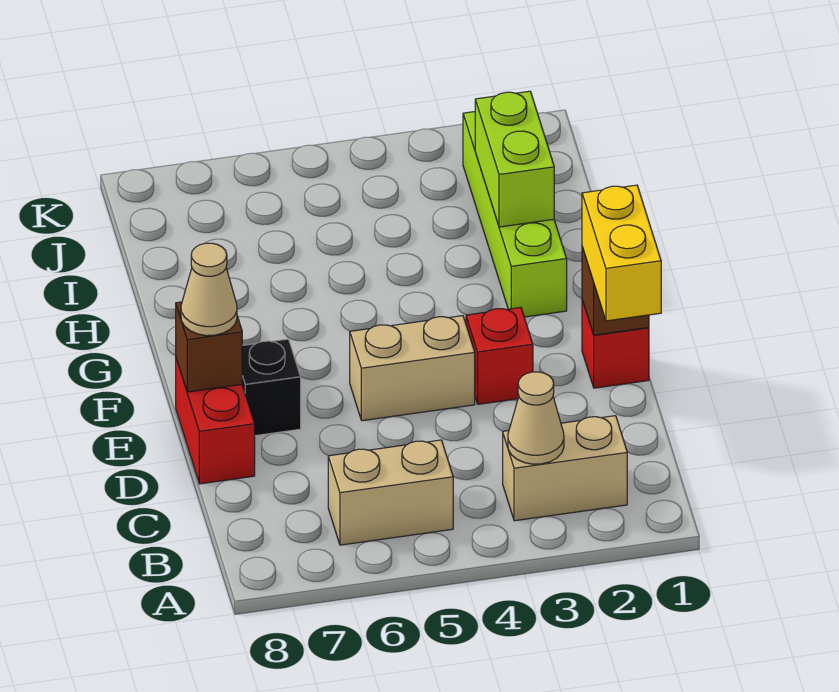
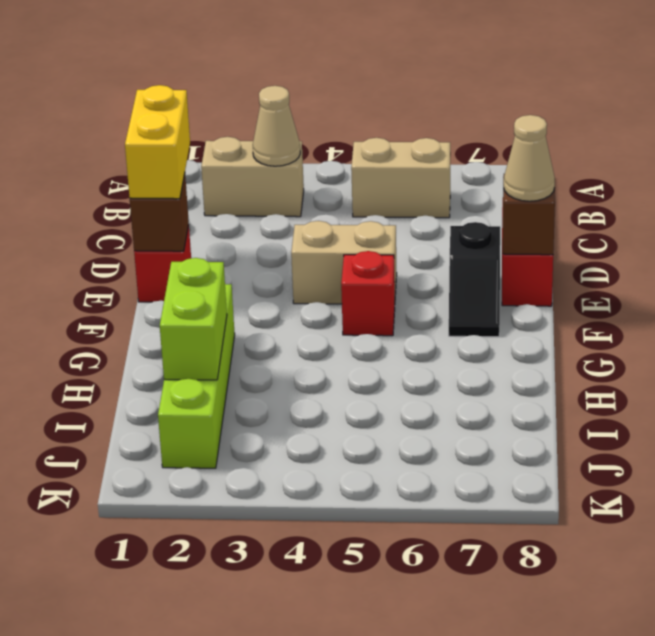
red 1x1 brick [466,307,533,404] -> red 1x1 brick moved to [341,251,395,336]

